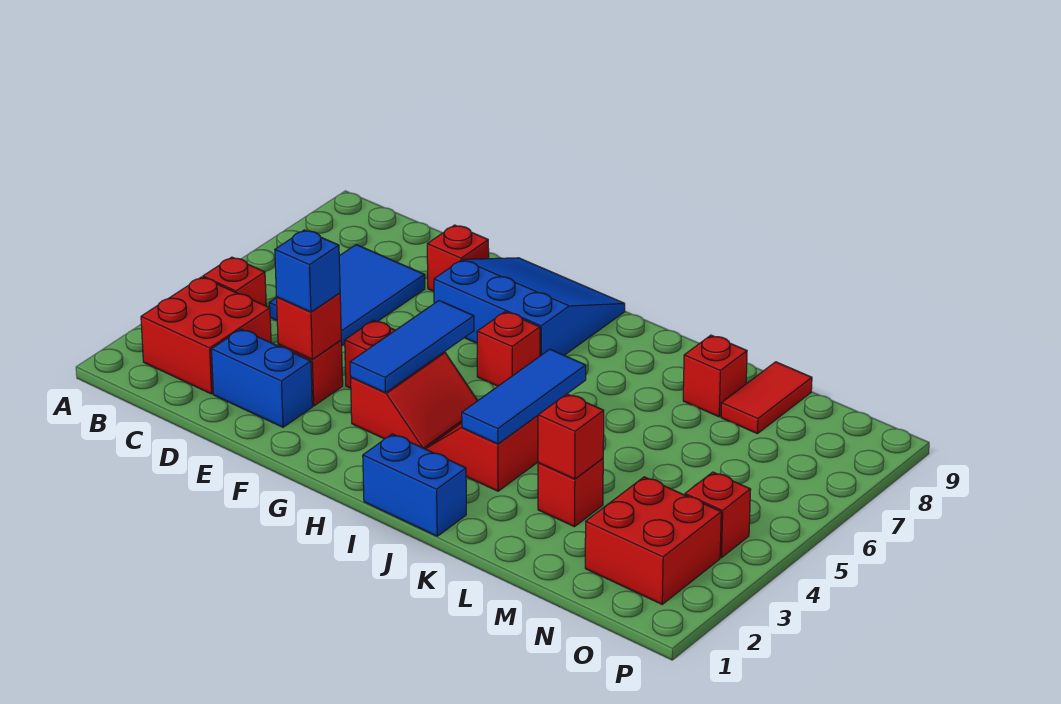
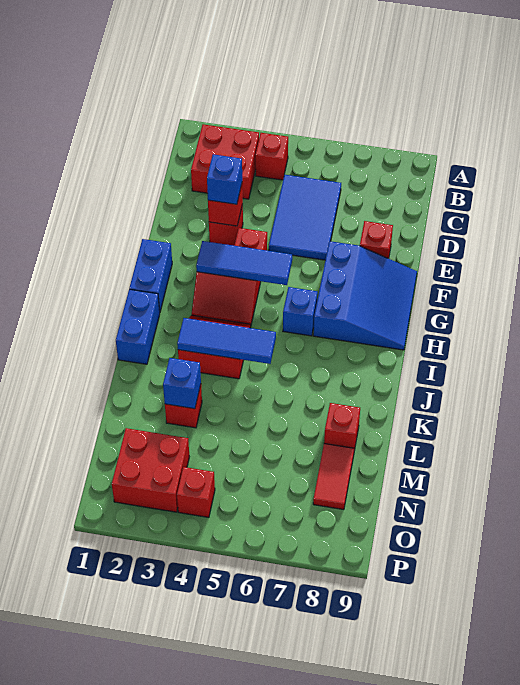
blue 2x3 tile [269,245,425,346] -> blue 2x3 tile turned to [269,175,341,260]
blue 1x2 brick [211,329,312,427] -> blue 1x2 brick moved to [129,239,172,311]
red 1x1 brick [477,312,540,386] -> blue 1x1 brick [283,287,318,336]
red 1x1 brick [538,394,604,479] -> blue 1x1 brick [163,358,201,409]
red 1x2 tile [721,362,812,434] -> red 1x2 tile turned to [313,444,354,510]

